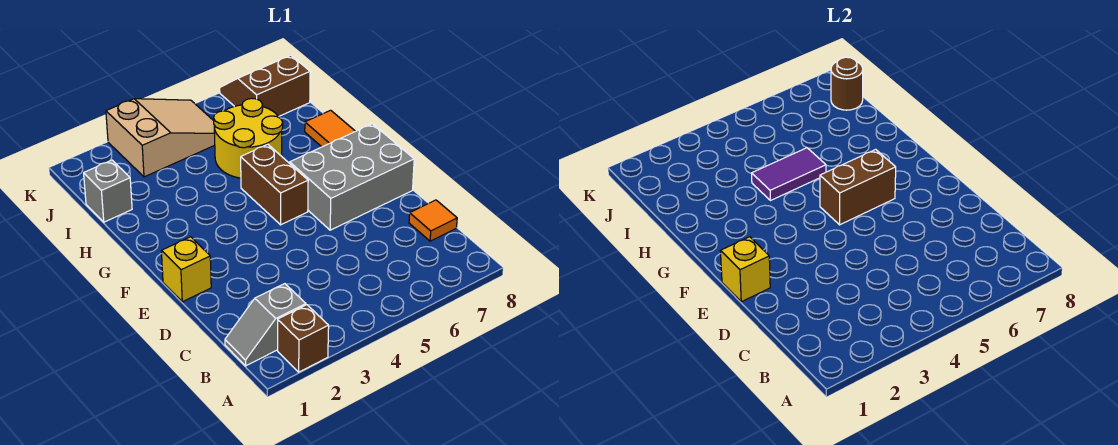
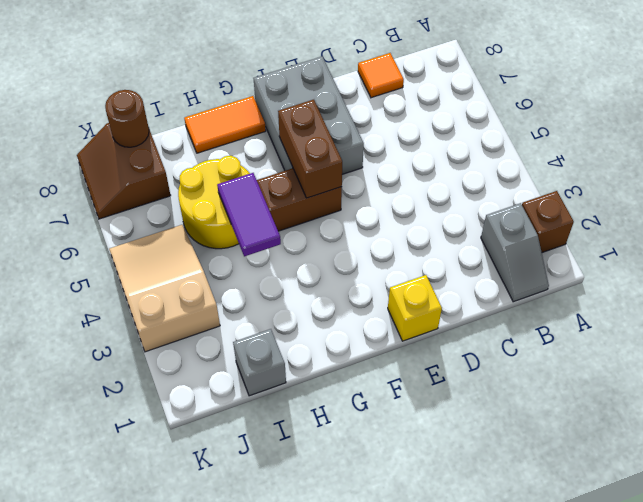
yellow 1x1 brick [720,237,770,302] -> none

